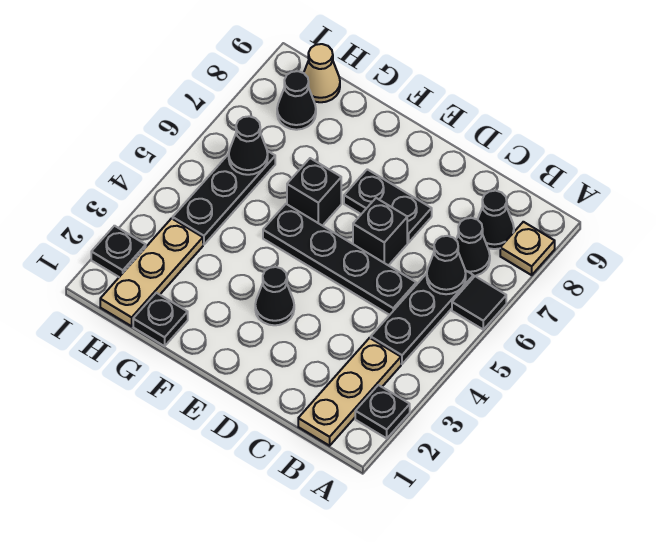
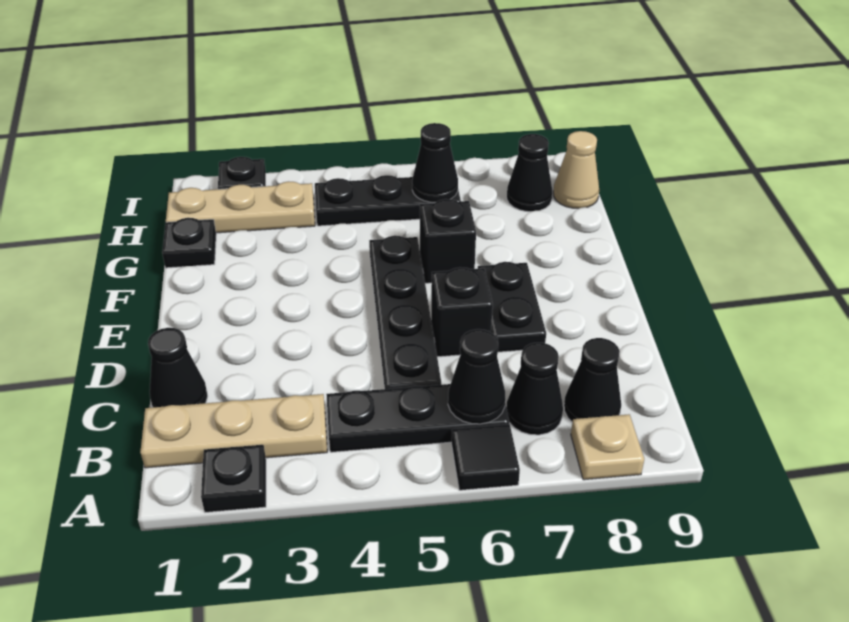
black 1x1 cone [255,267,294,325] -> black 1x1 cone moved to [148,328,208,407]

